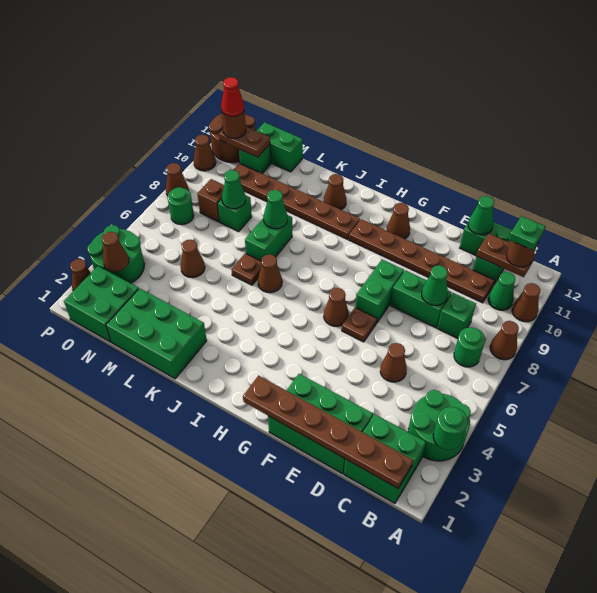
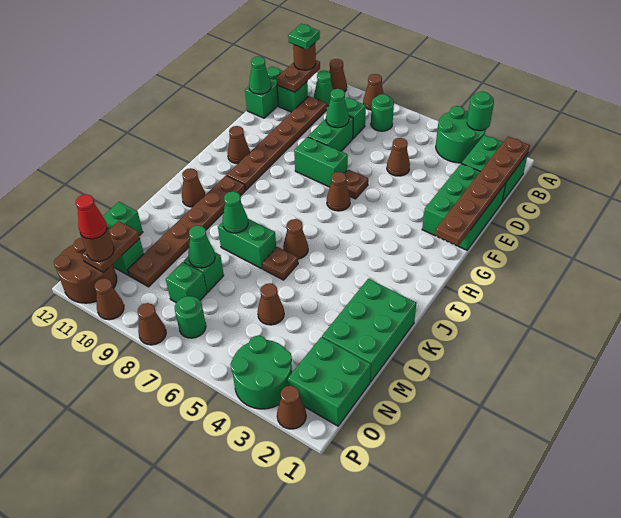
brown 1x1 brick [197,179,224,222] -> green 1x1 brick [166,262,207,303]
brown 1x1 cone [102,232,129,272] -> none

